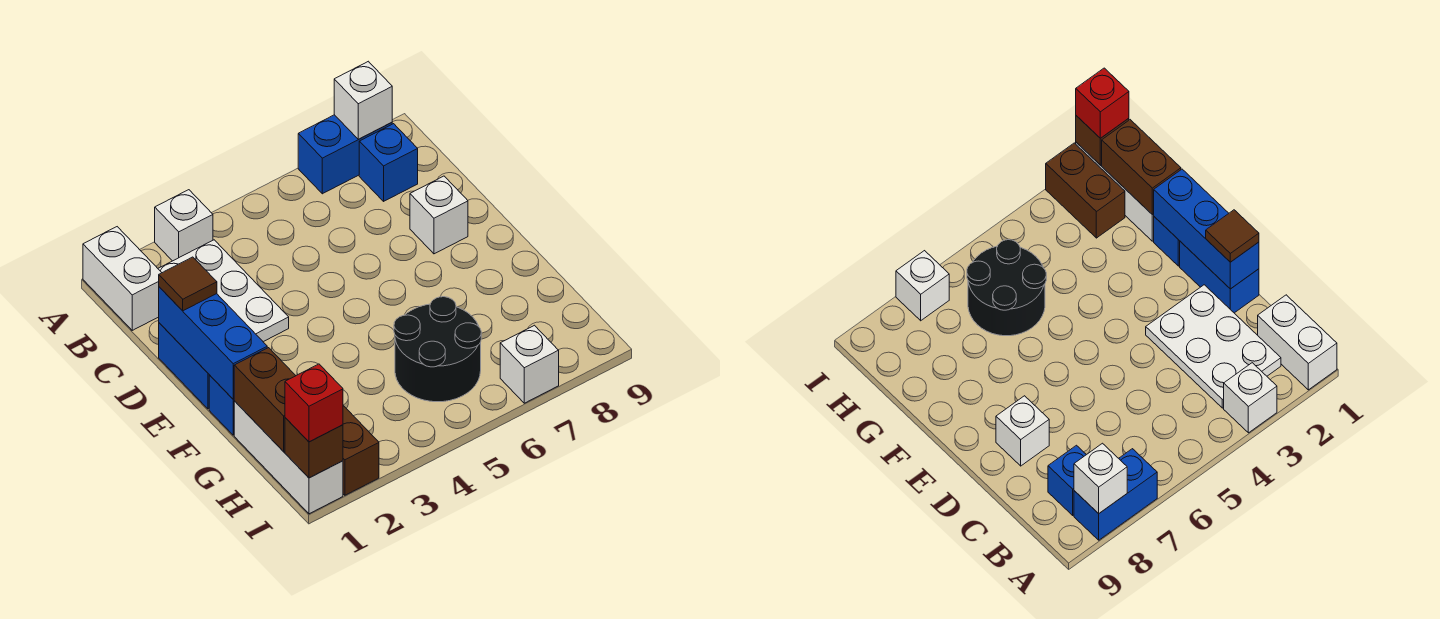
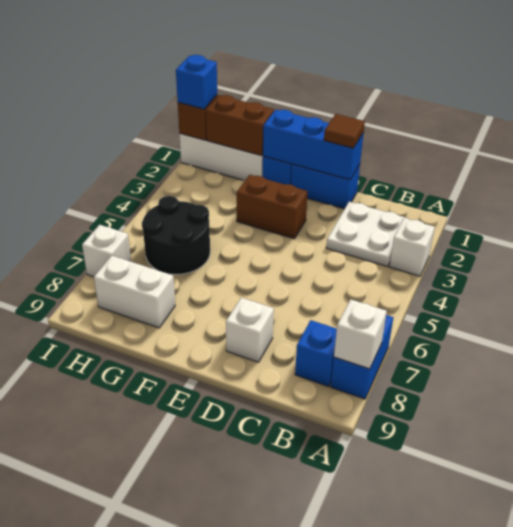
white 1x2 brick [83,227,162,330] -> white 1x2 brick moved to [94,256,175,328]
white 2x3 plate [158,240,289,342] -> white 2x2 plate [326,202,408,267]
brown 1x2 brick [343,406,379,495] -> brown 1x2 brick moved to [237,175,308,239]
red 1x1 brick [285,364,343,442] -> blue 1x1 brick [176,55,217,109]

